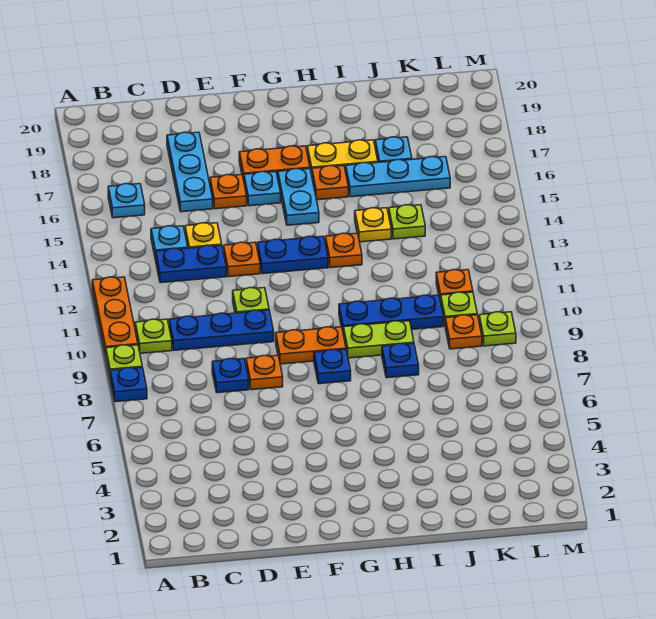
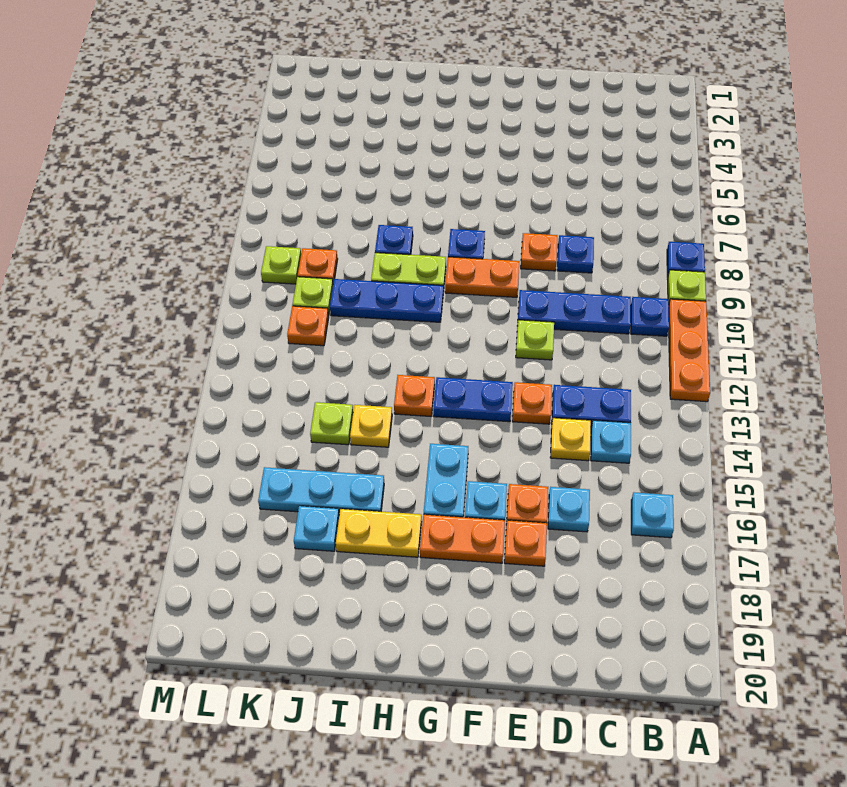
lime 1x1 plate [135,319,172,353] -> blue 1x1 plate [631,297,669,336]
cyan 1x3 plate [167,132,213,212] -> cyan 1x1 plate [548,487,590,532]
orange 1x1 plate [312,166,348,200] -> orange 1x1 plate moved to [504,520,547,566]

